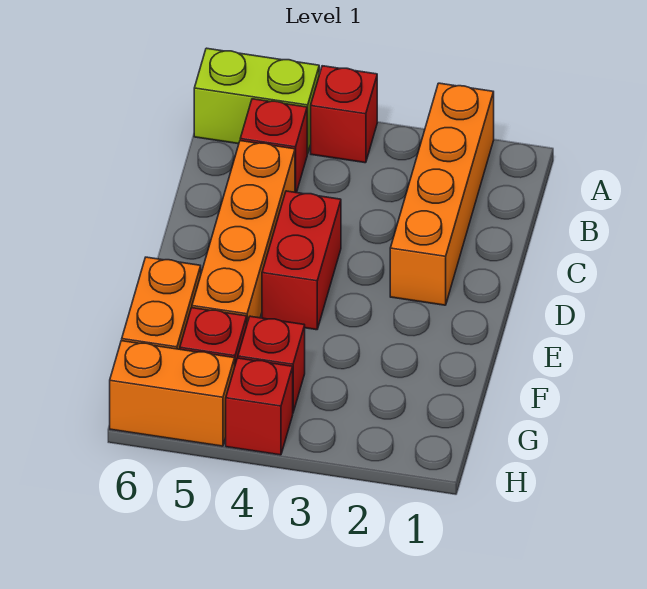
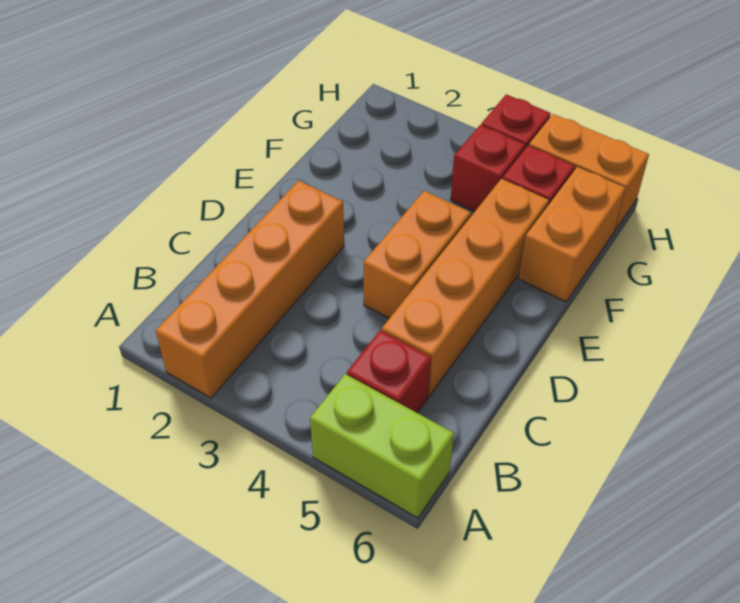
red 1x1 brick [311,66,377,163] -> none
red 1x2 brick [262,191,341,330] -> orange 1x2 brick [364,191,471,318]

